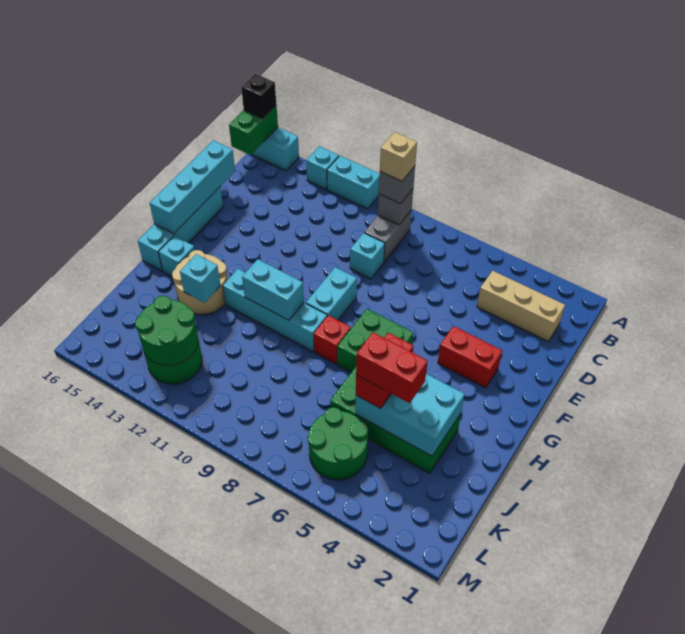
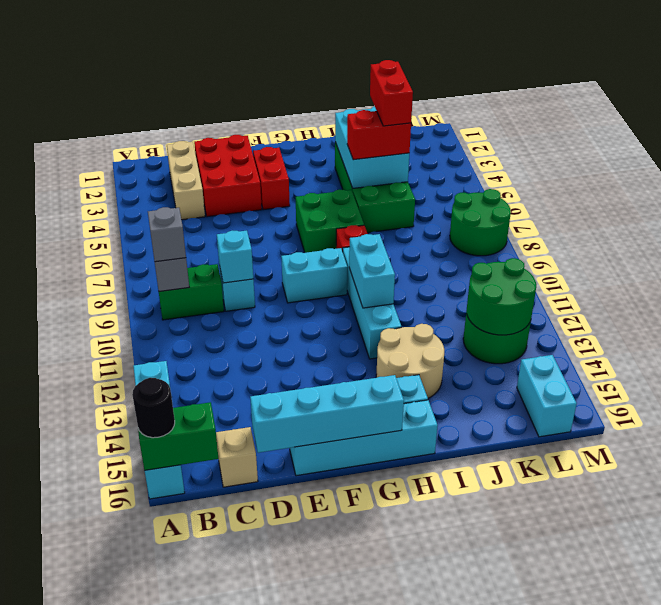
cyan 1x2 brick [327,156,380,209] -> cyan 1x2 brick moved to [517,355,577,437]
black 1x1 brick [241,74,276,119] -> black 1x1 round brick [132,378,175,438]
grey 1x2 brick [364,210,412,262] -> green 1x2 brick [159,264,224,320]
tan 1x1 brick [380,132,417,181] -> tan 1x1 brick moved to [216,427,258,487]
none -> red 2x3 brick [194,135,262,217]
cyan 1x1 brick [180,254,221,303] -> cyan 1x1 brick moved to [217,231,253,283]
green 2x2 round brick [308,407,368,480] -> green 2x2 round brick moved to [450,189,511,256]

